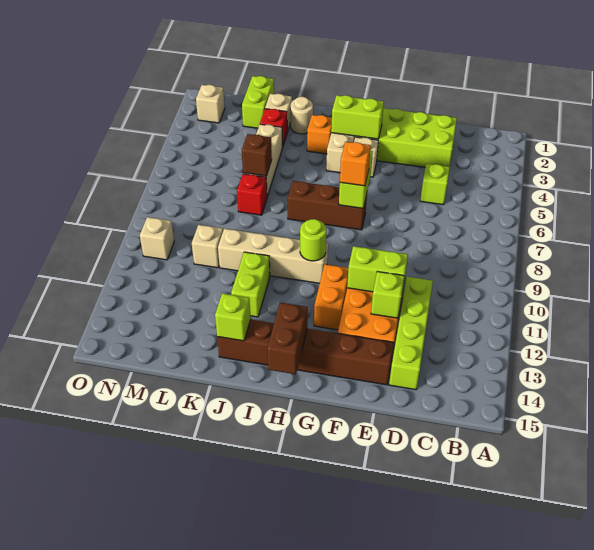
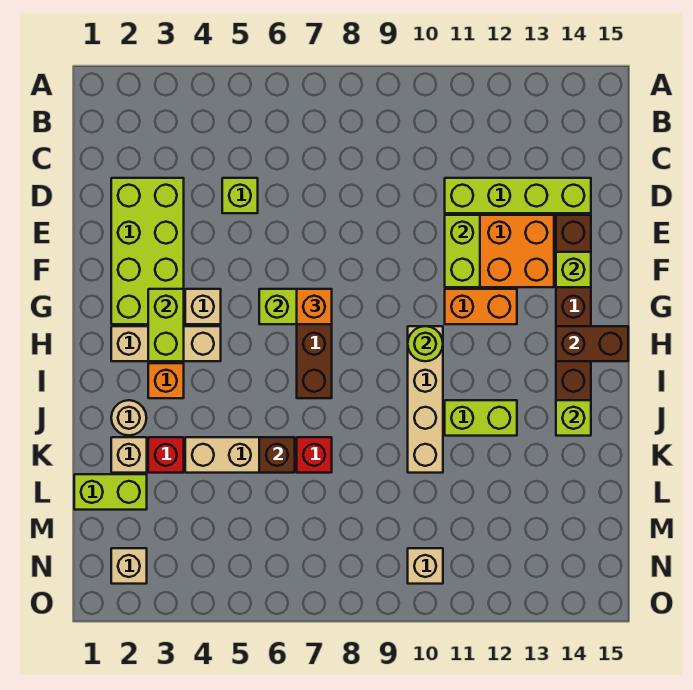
lime 1x1 brick [371,272,404,318] -> lime 1x1 brick moved to [556,252,591,287]
tan 1x1 brick [192,225,223,268] -> none

